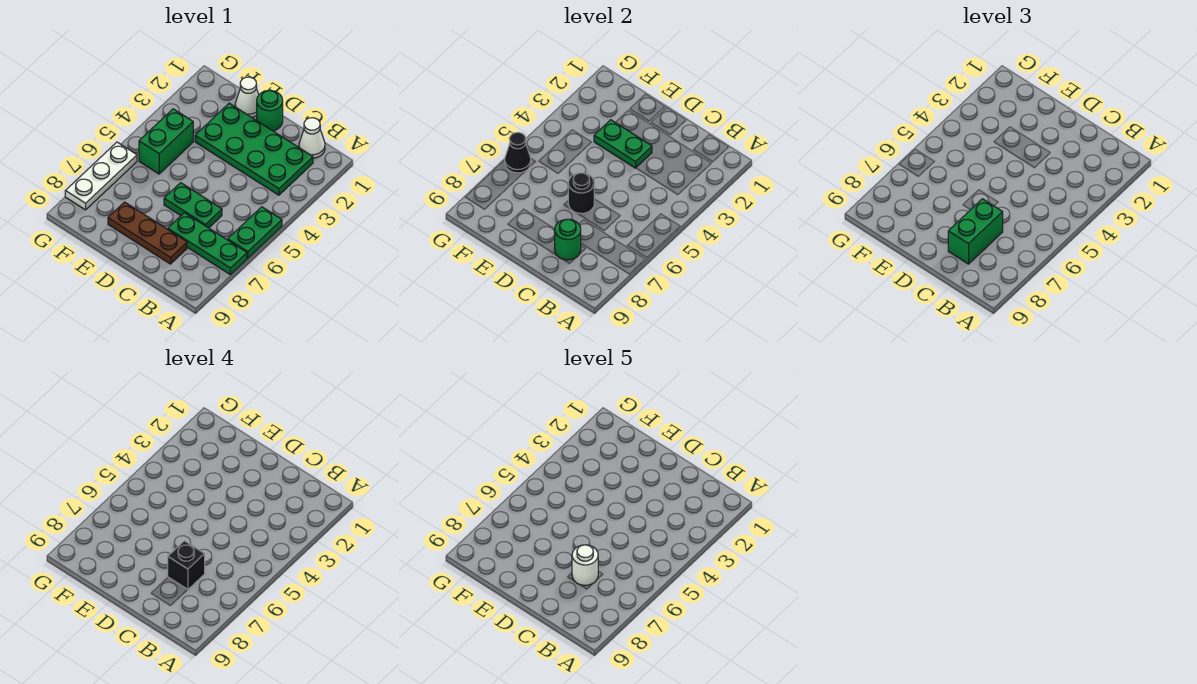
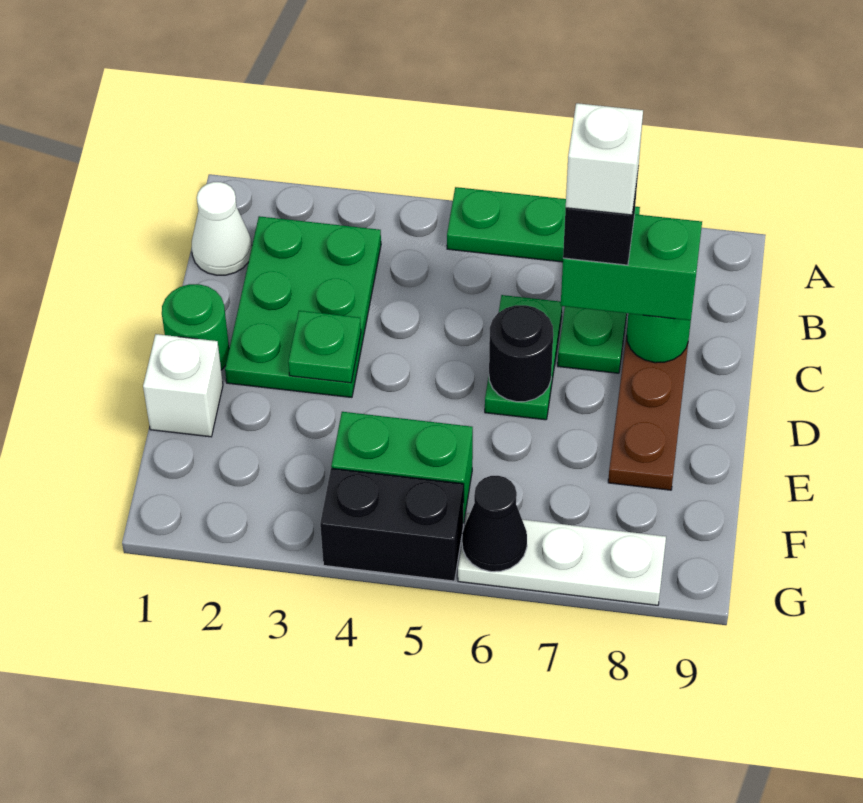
green 2x4 plate [195,103,313,195] -> green 2x3 plate [225,216,381,397]
white 1x1 round brick [572,545,598,585] -> white 1x1 brick [566,103,643,215]
green 1x2 plate [594,120,652,168] -> green 1x1 plate [288,311,361,383]
white 1x1 cone [235,77,259,117] -> white 1x1 brick [143,334,223,437]
none -> black 1x2 brick [320,468,464,581]

